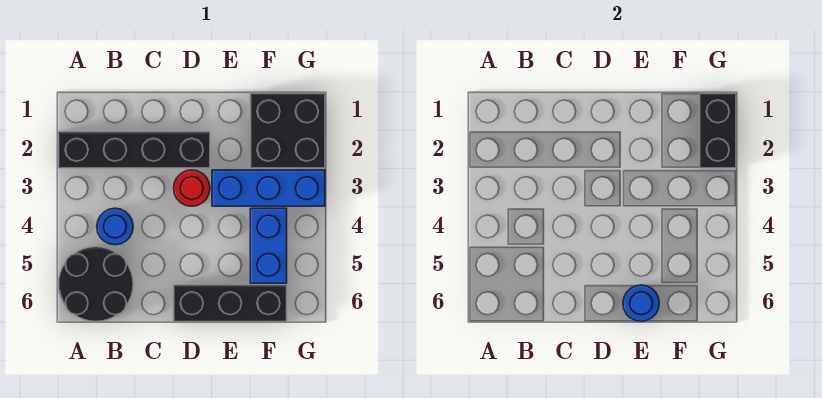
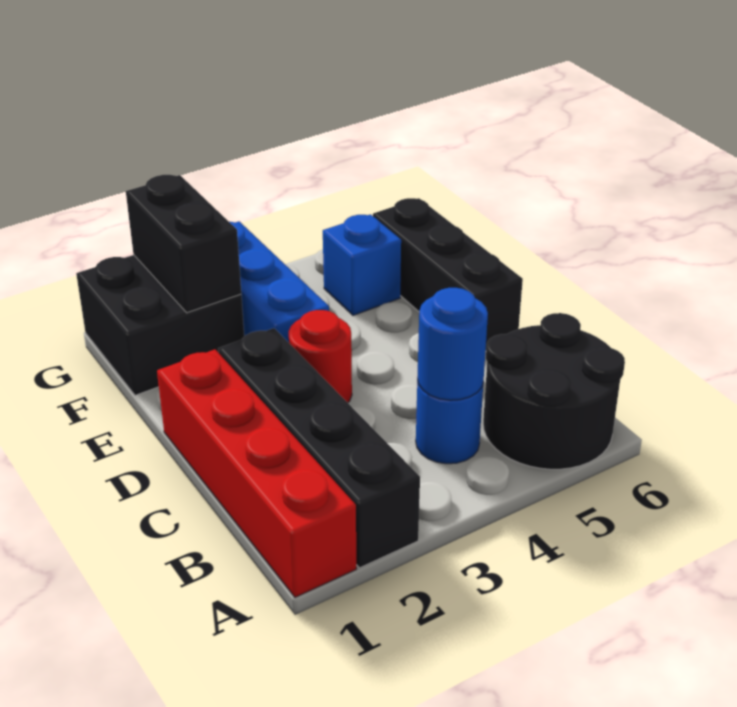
none -> red 1x4 brick [157,349,356,597]
blue 1x1 round brick [623,285,659,322] -> blue 1x1 round brick moved to [417,288,488,400]
blue 1x2 brick [250,208,287,283] -> blue 1x1 brick [323,214,401,315]
black 1x2 brick [700,93,736,168] -> black 1x2 brick turned to [126,175,241,313]

